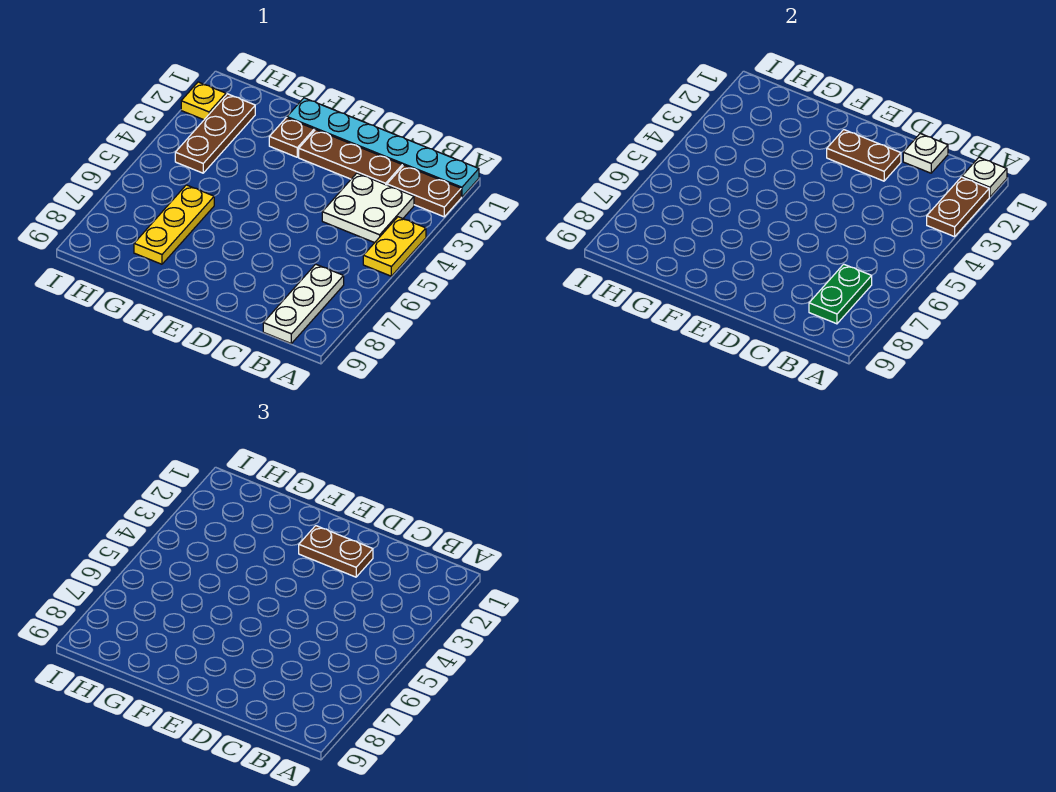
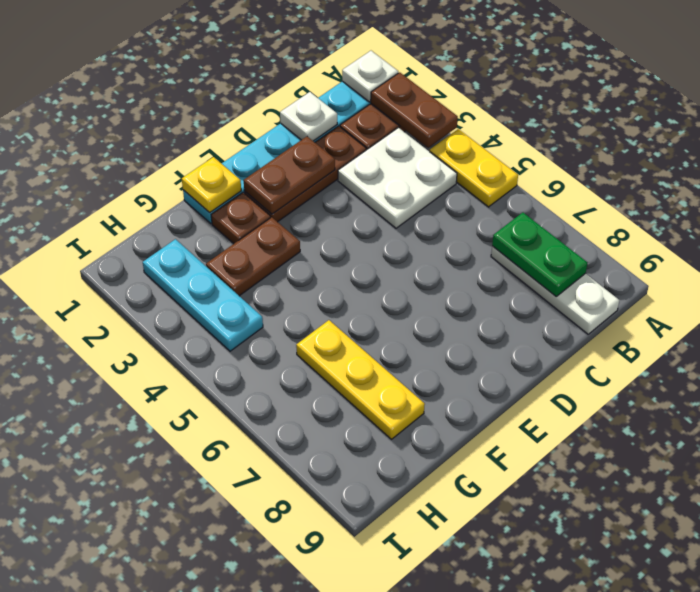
brown 1x2 plate [299,526,373,577] -> brown 1x2 plate moved to [206,217,300,296]
brown 1x3 plate [175,94,255,173] -> cyan 1x3 plate [143,239,263,351]
yellow 1x1 plate [181,82,226,120] -> yellow 1x1 plate moved to [182,157,241,213]

